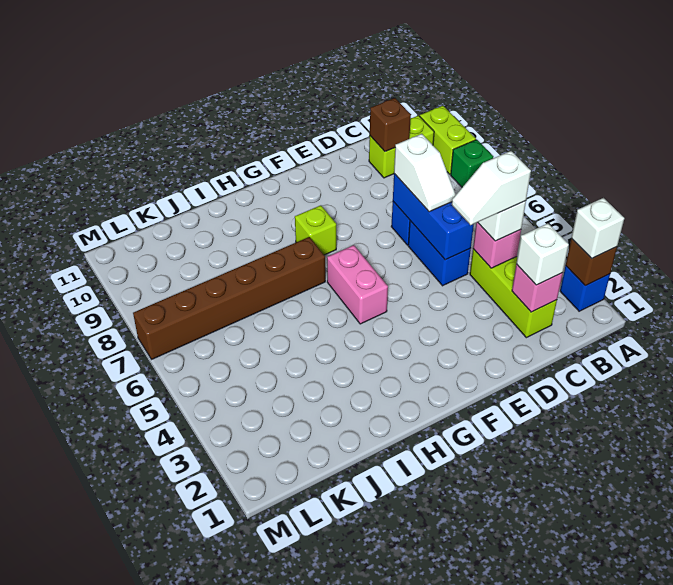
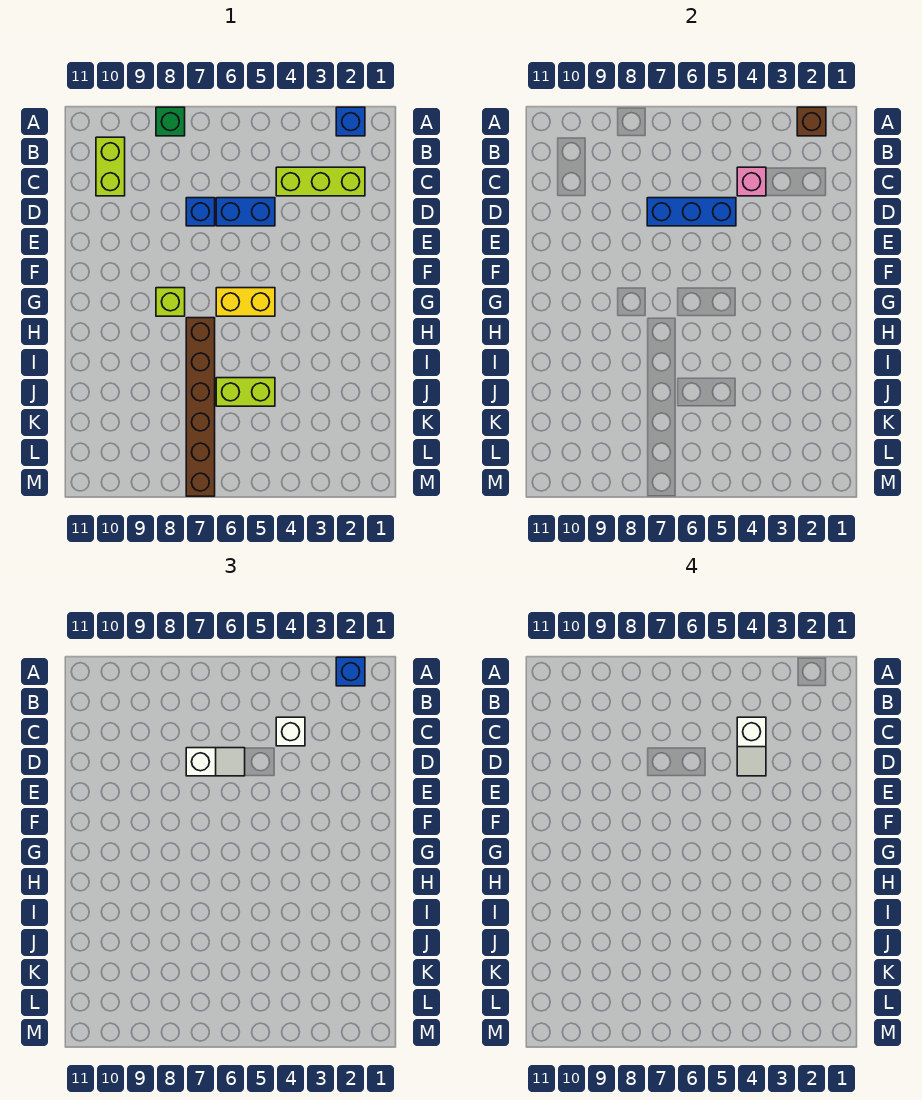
white 1x1 brick [571,198,624,258] -> blue 1x1 brick [336,657,365,686]
lime 1x2 brick [420,106,476,174] -> lime 1x2 brick moved to [216,378,275,406]
pink 1x1 brick [512,264,563,312] -> none
white 1x1 brick [516,223,569,285] -> none
brown 1x1 brick [370,98,411,152] -> none
pink 1x2 brick [327,245,388,324] -> yellow 1x2 brick [216,288,275,316]

